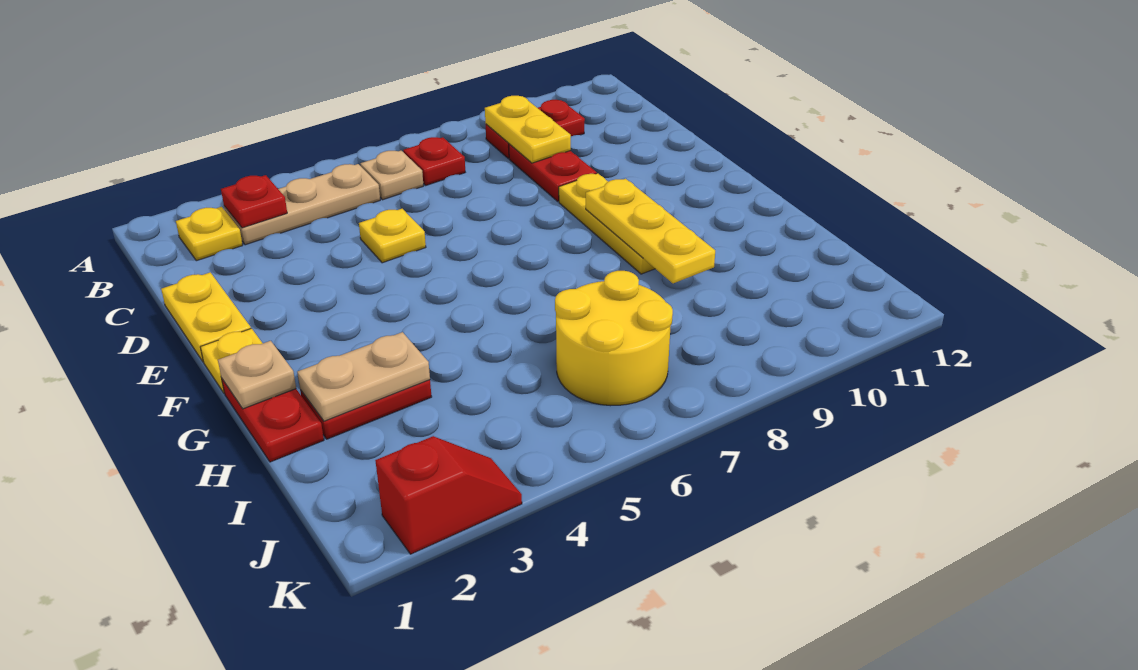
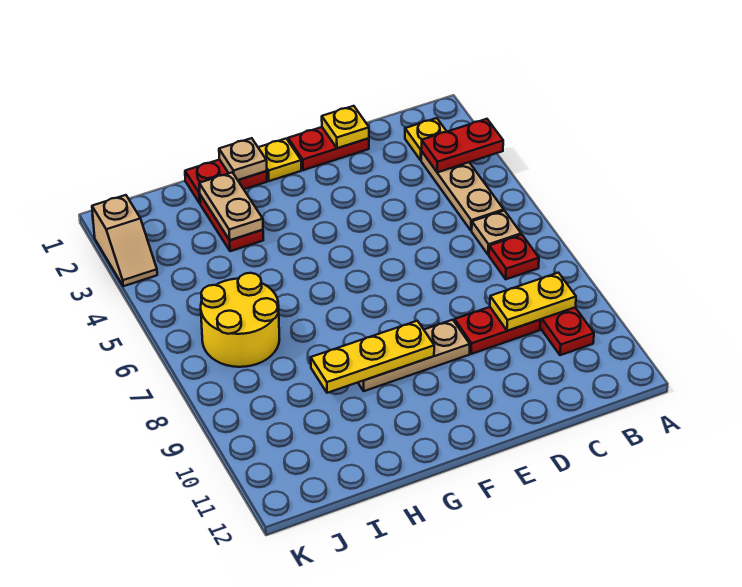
red 1x1 plate [221,175,287,228] -> red 1x2 plate [421,119,503,172]
yellow 1x2 plate [161,272,251,361] -> red 1x2 plate [288,127,369,170]
yellow 1x1 plate [359,209,426,263] -> yellow 1x1 plate moved to [322,106,369,148]
yellow 1x3 plate [559,173,655,274] -> tan 1x3 plate [358,320,470,391]
red 1x2 slope [375,436,522,554] -> tan 1x2 slope [92,195,157,286]

